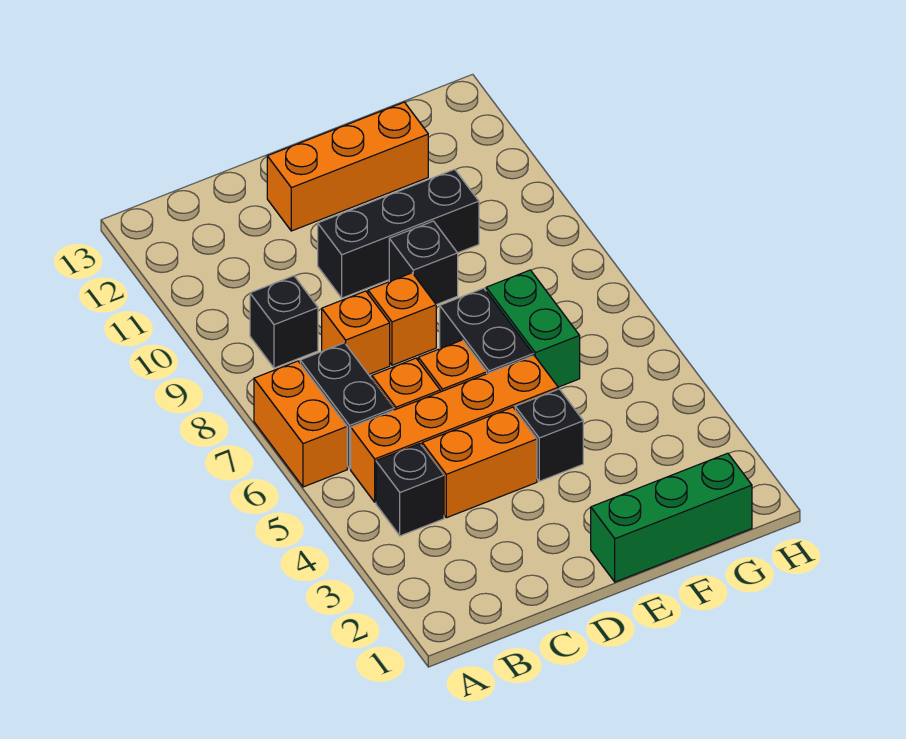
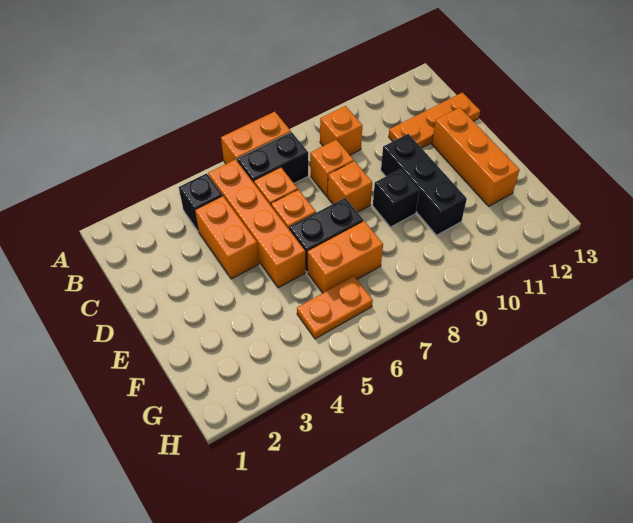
black 1x1 brick [250,276,318,368] -> orange 1x1 brick [320,106,362,155]
none -> orange 1x3 plate [389,93,480,148]
green 1x3 brick [591,453,752,582] -> none
black 1x1 brick [515,389,583,481] -> none
green 1x2 brick [486,270,580,387] -> orange 1x2 brick [308,221,383,293]
none -> orange 1x2 plate [297,276,373,339]

